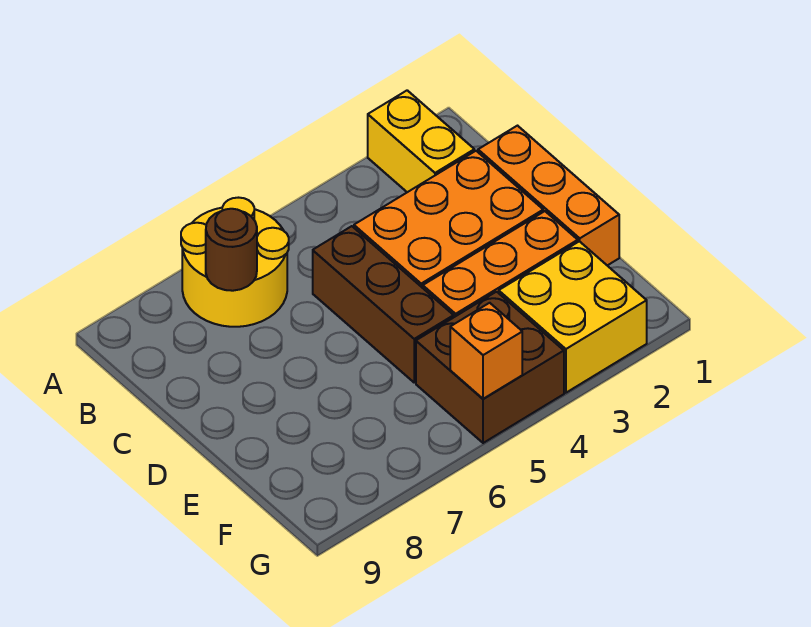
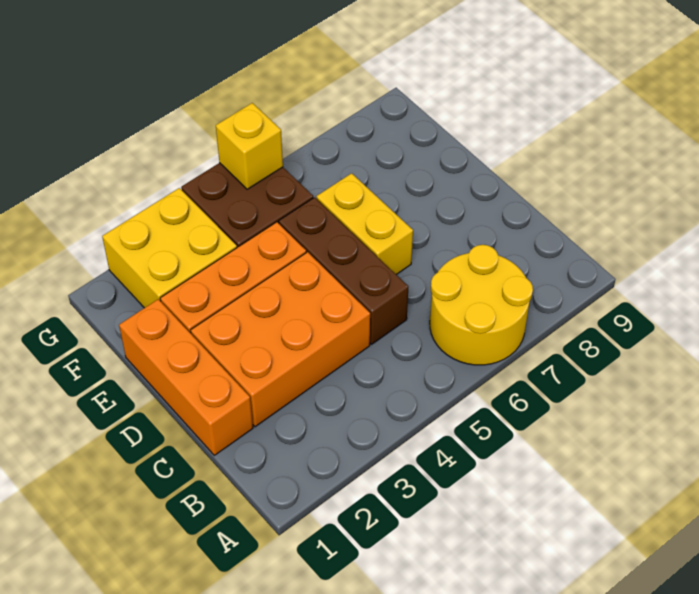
yellow 1x2 brick [368,90,474,192] -> yellow 1x2 brick moved to [316,173,413,275]
brown 1x1 round brick [206,209,257,291] -> none
orange 1x1 brick [450,303,522,399] -> yellow 1x1 brick [216,103,283,189]

